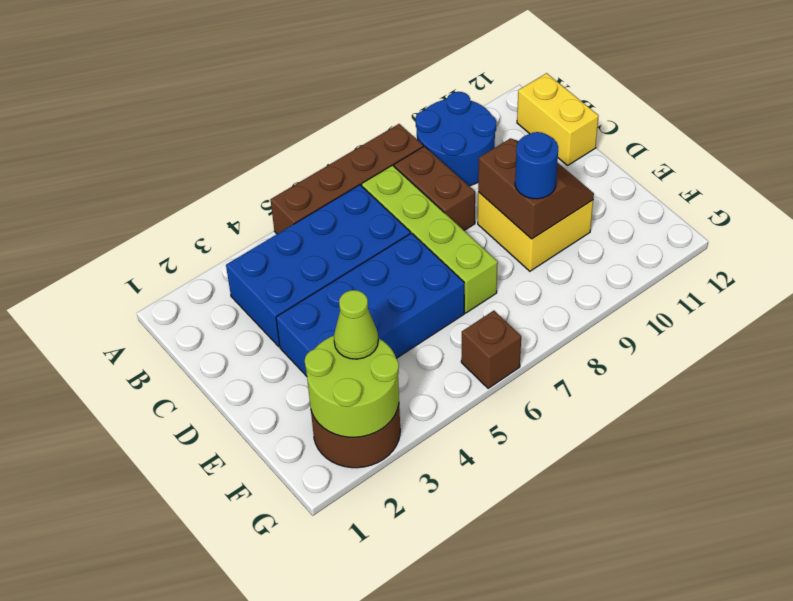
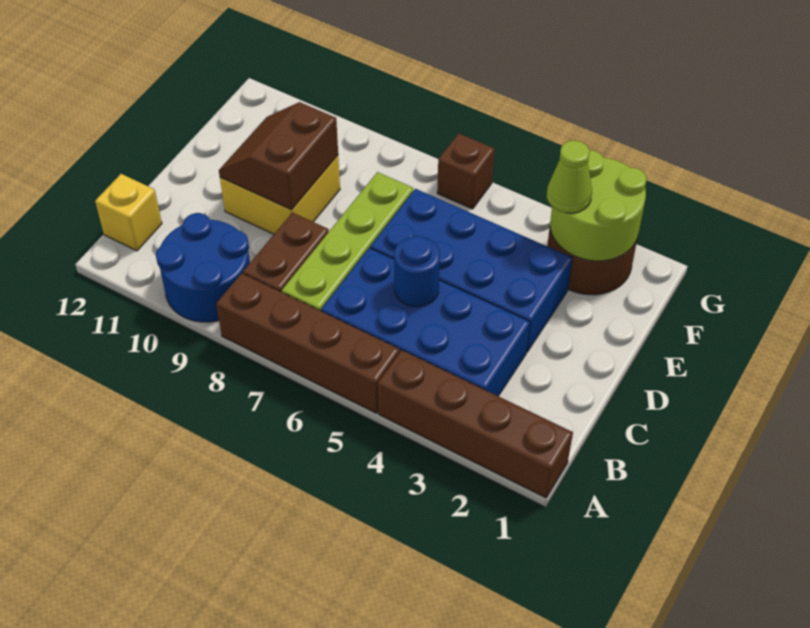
none -> brown 1x4 brick [378,350,573,498]
yellow 1x2 brick [517,73,599,165] -> yellow 1x1 brick [95,174,162,251]
blue 1x1 round brick [515,132,558,199] -> blue 1x1 round brick moved to [394,236,440,307]

